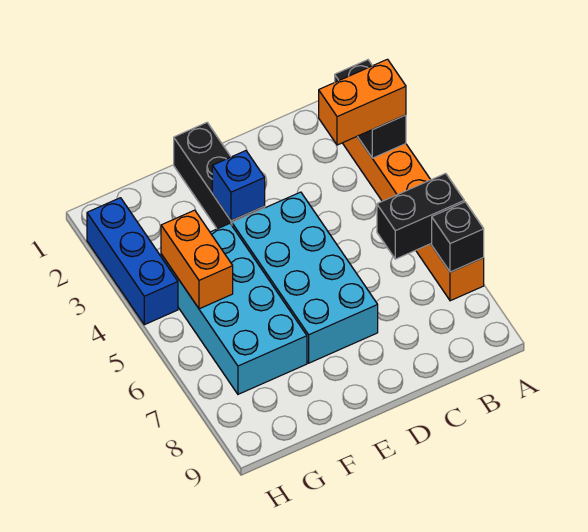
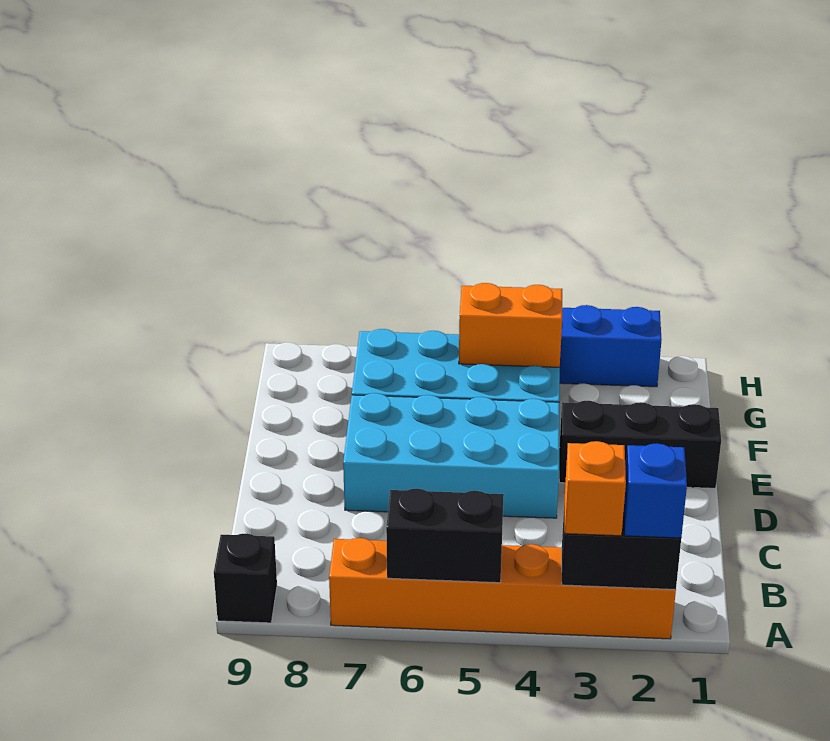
orange 1x2 brick [319,59,406,145] -> orange 1x1 brick [565,441,626,536]
black 1x2 brick [377,173,464,259] -> black 1x2 brick turned to [386,489,504,583]
black 1x1 brick [432,202,484,272] -> black 1x1 brick moved to [214,533,277,623]
blue 1x1 brick [212,151,265,221] -> blue 1x1 brick moved to [624,443,687,538]

